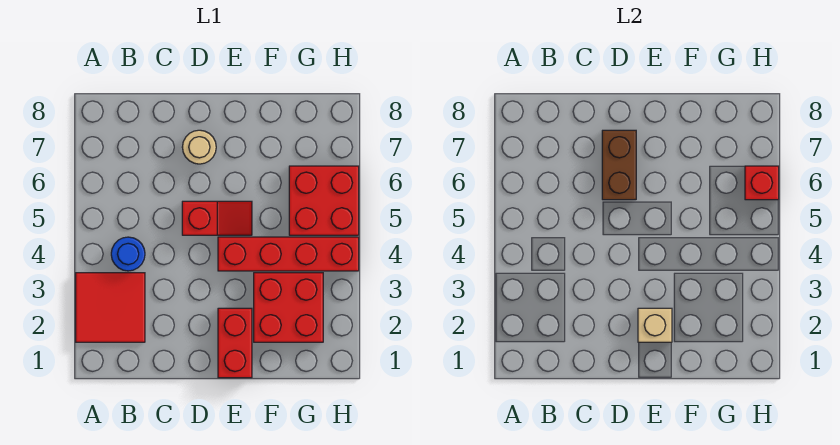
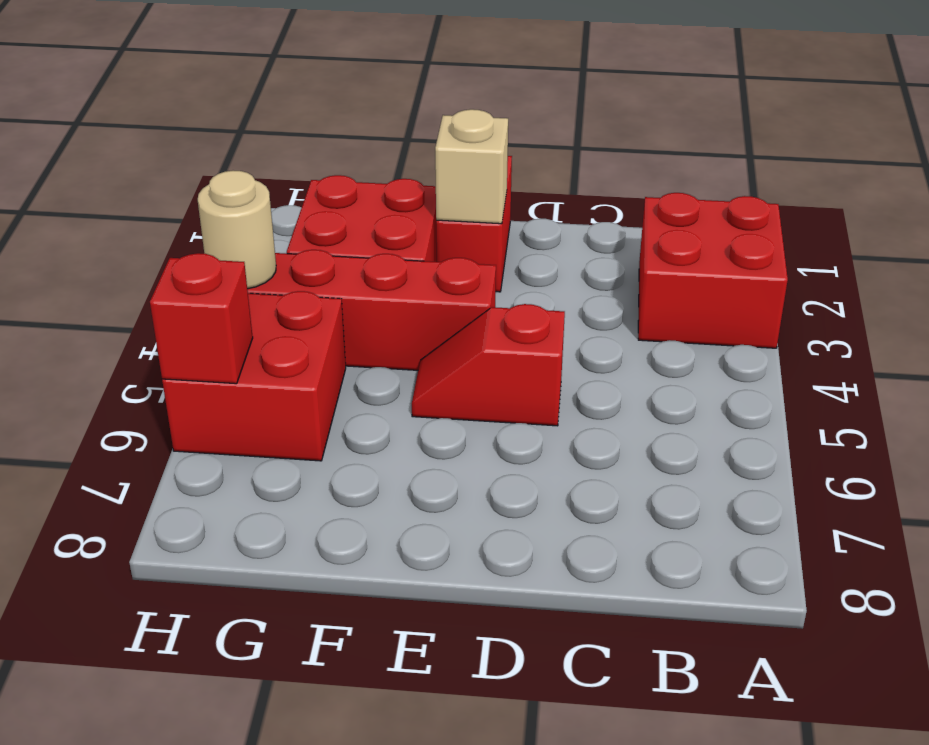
red 2x2 tile [76,273,145,342] -> red 2x2 brick [638,193,788,348]
blue 1x1 round brick [111,237,145,271] -> none
brown 1x2 brick [602,130,636,200] -> none
tan 1x1 round brick [182,130,216,164] -> tan 1x1 round brick moved to [198,170,276,289]

